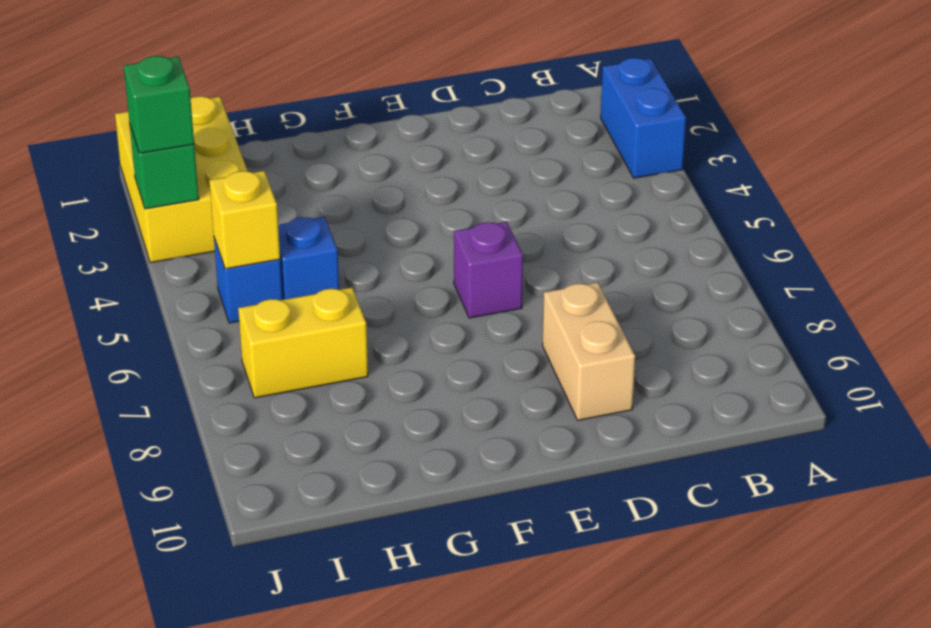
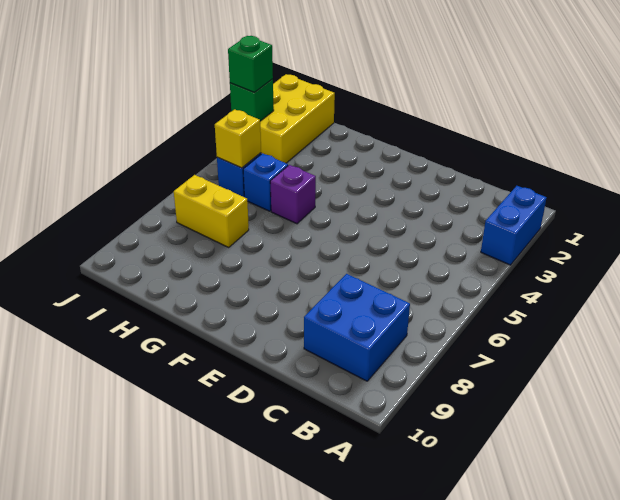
none -> blue 2x2 brick [304,274,410,381]
tan 1x2 brick [543,282,635,420] -> none
purple 1x1 brick [454,222,523,318] -> purple 1x1 brick moved to [270,165,316,224]

